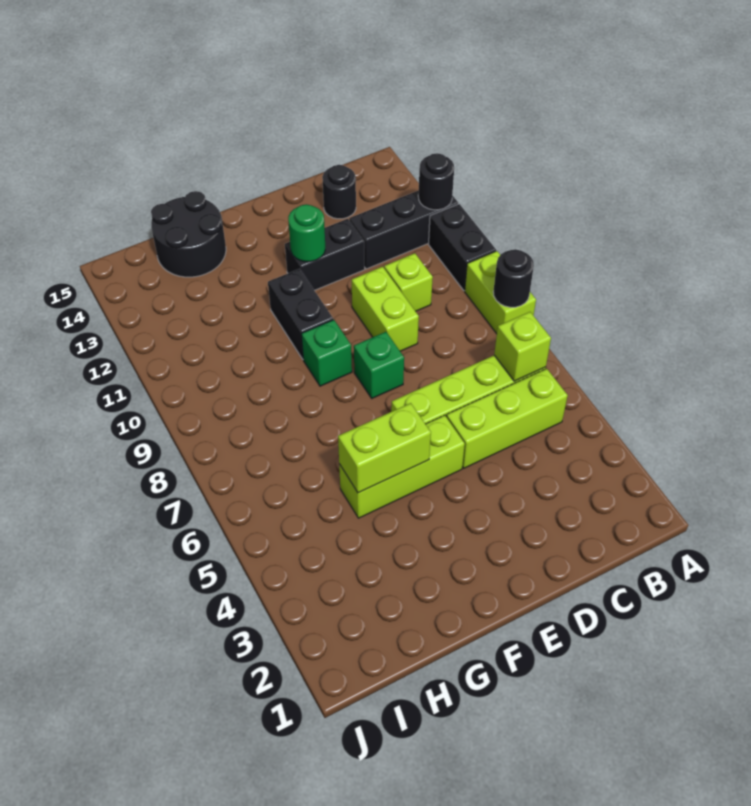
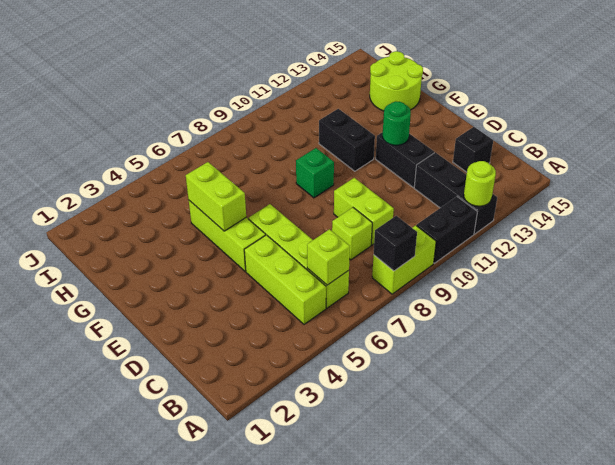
black 1x1 round brick [493,249,534,307] -> black 1x1 brick [374,216,417,271]
black 1x1 round brick [418,153,454,210] -> lime 1x1 round brick [464,161,496,206]
lime 1x1 brick [384,253,433,311] -> lime 1x1 brick moved to [332,208,372,260]
black 1x1 round brick [322,165,356,219] -> black 1x1 brick [453,127,493,172]
lime 1x2 brick [352,267,419,351] -> lime 1x2 brick turned to [334,178,394,245]
green 1x1 brick [354,332,404,398] -> none
black 1x2 brick [268,269,333,359] -> black 1x2 brick turned to [319,109,375,171]
black 2x2 round brick [151,191,226,277] -> lime 2x2 round brick [370,51,423,111]

